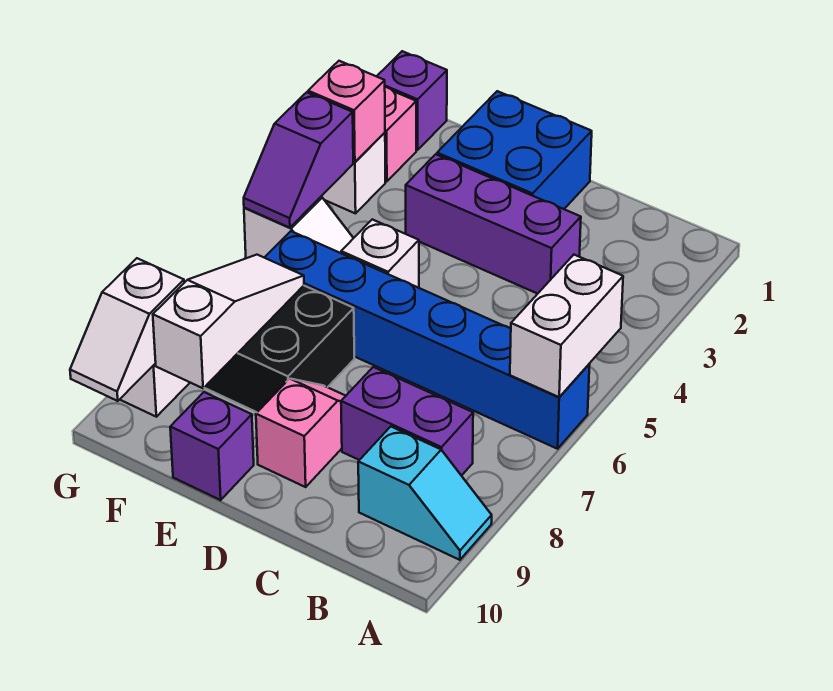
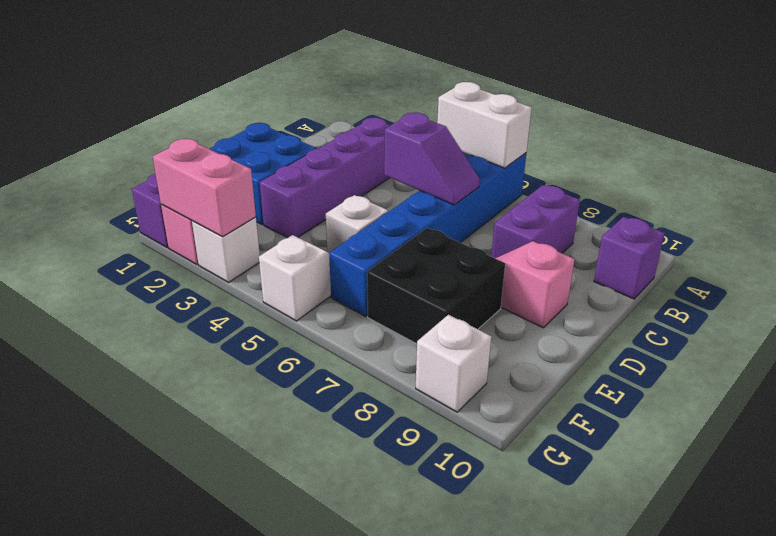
cyan 1x2 slope [358,427,492,560] -> none
purple 1x3 brick [406,154,581,294] -> purple 1x4 brick [260,117,390,238]
purple 1x1 brick [170,392,254,500] -> purple 1x1 brick moved to [594,217,665,299]
white 1x3 slope [153,255,304,388] -> none
pink 1x1 brick [308,61,385,162] -> pink 1x2 brick [153,139,256,237]
purple 1x2 slope [244,92,353,228] -> purple 1x2 slope moved to [384,113,480,205]
white 1x2 slope [70,258,184,401] -> none

